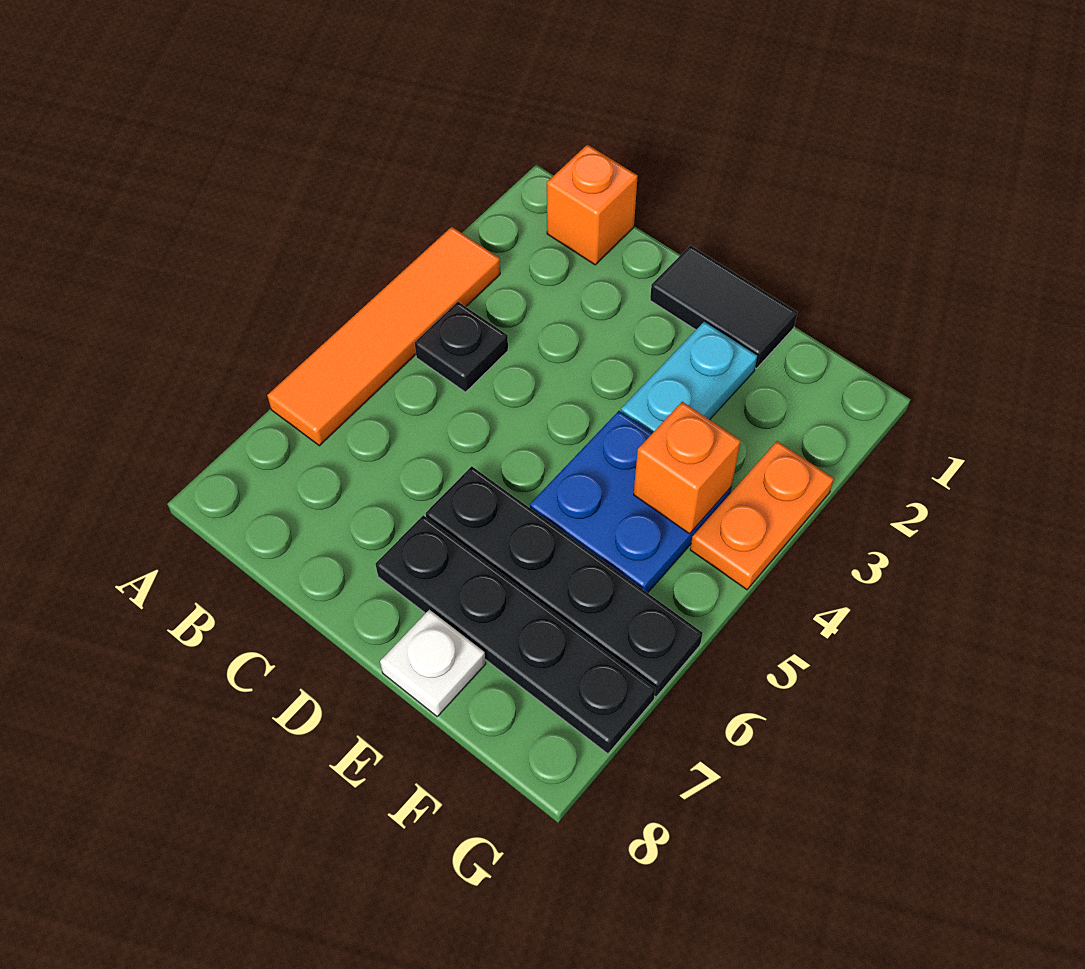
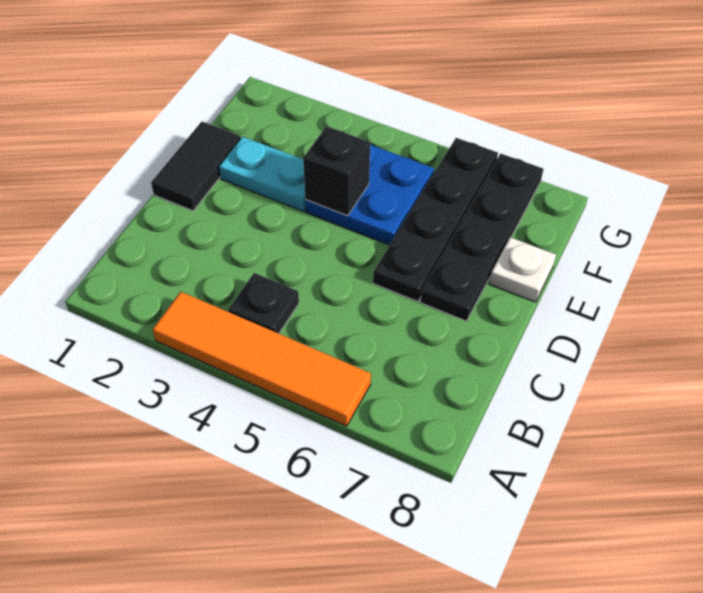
orange 1x1 brick [547,145,638,265] -> none
none -> black 1x1 brick [303,126,370,216]
orange 1x1 brick [634,402,741,534] -> none
orange 1x2 plate [690,441,834,590] -> none

